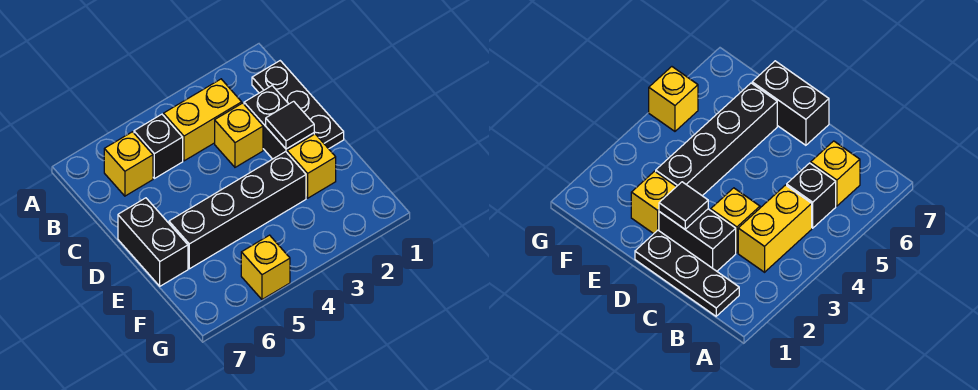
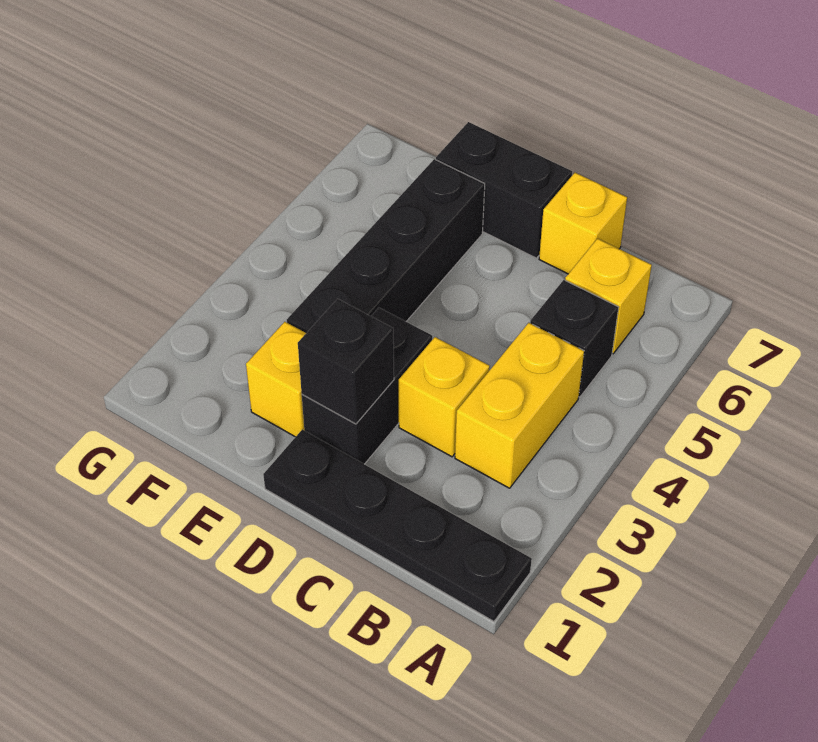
black 1x3 plate [252,61,344,149] -> black 1x4 plate [263,430,532,621]
black 1x2 brick [244,86,314,159] -> black 1x2 brick turned to [302,308,432,464]
black 1x1 tile [266,101,314,149] -> black 1x1 brick [298,299,394,424]
yellow 1x1 brick [241,235,290,299] -> yellow 1x1 brick moved to [539,173,627,274]

